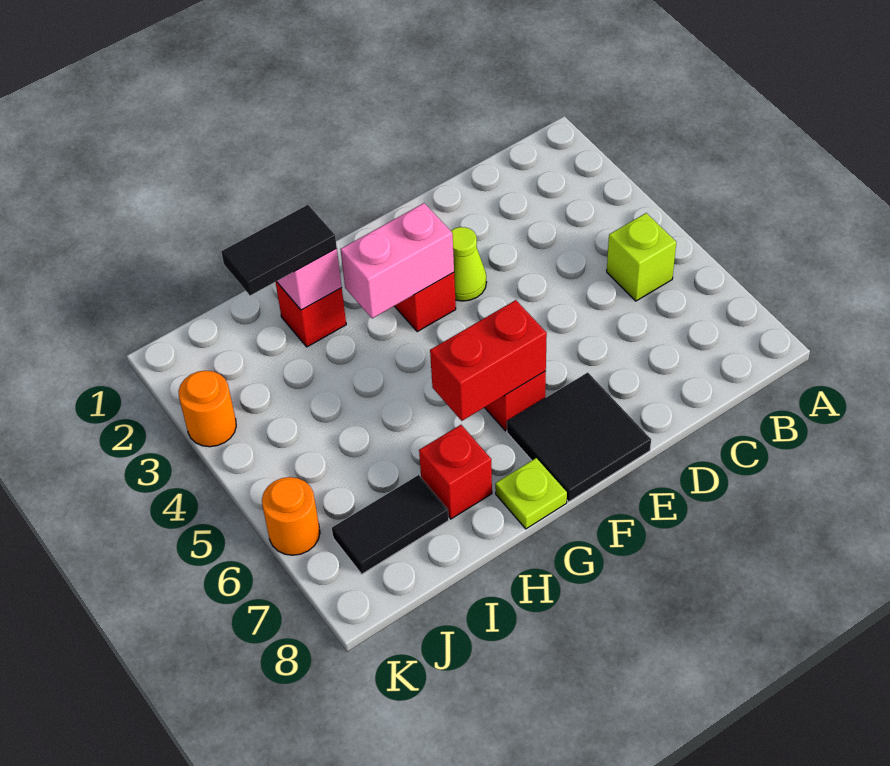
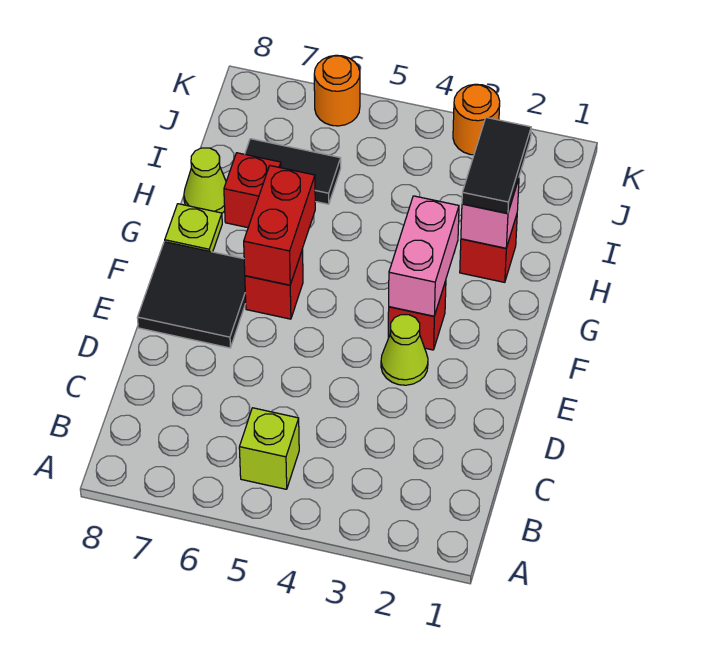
none -> lime 1x1 cone [184,148,226,213]
black 1x2 tile [332,475,449,574] -> black 1x2 tile turned to [245,139,341,204]

